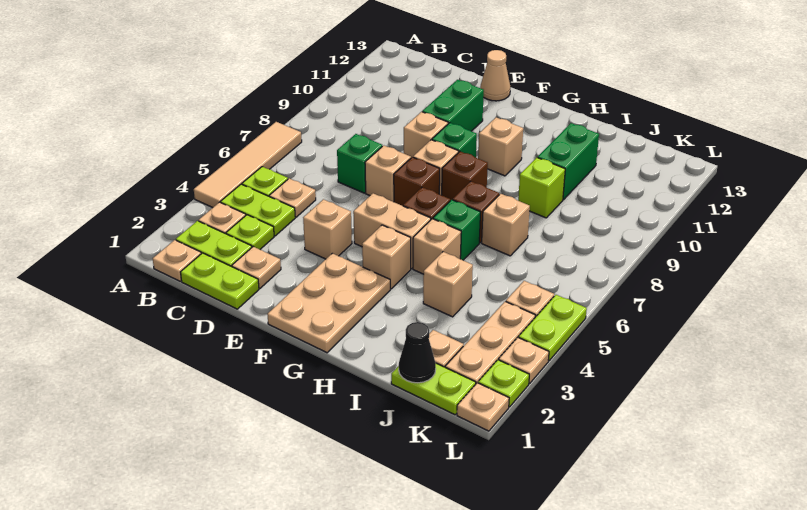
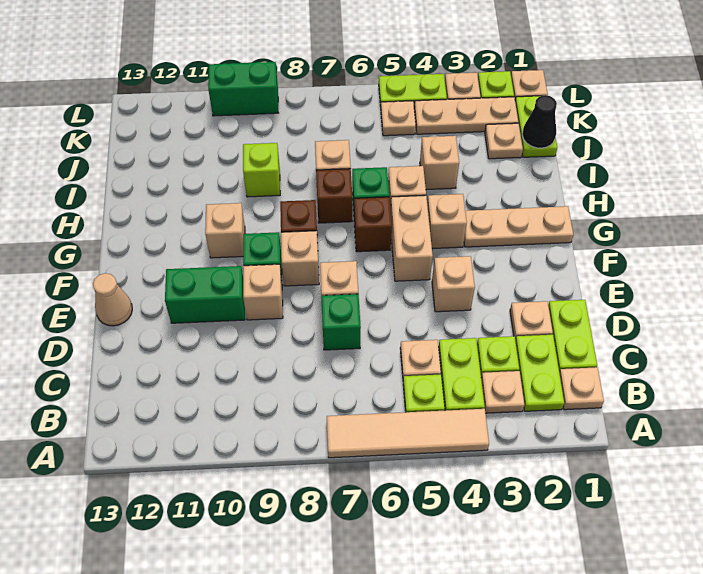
tan 2x3 plate [267,253,390,353] -> tan 1x3 plate [464,206,573,247]
brown 1x1 brick [394,157,440,206] -> none
green 1x2 brick [538,123,599,200] -> green 1x2 brick moved to [208,62,278,116]

